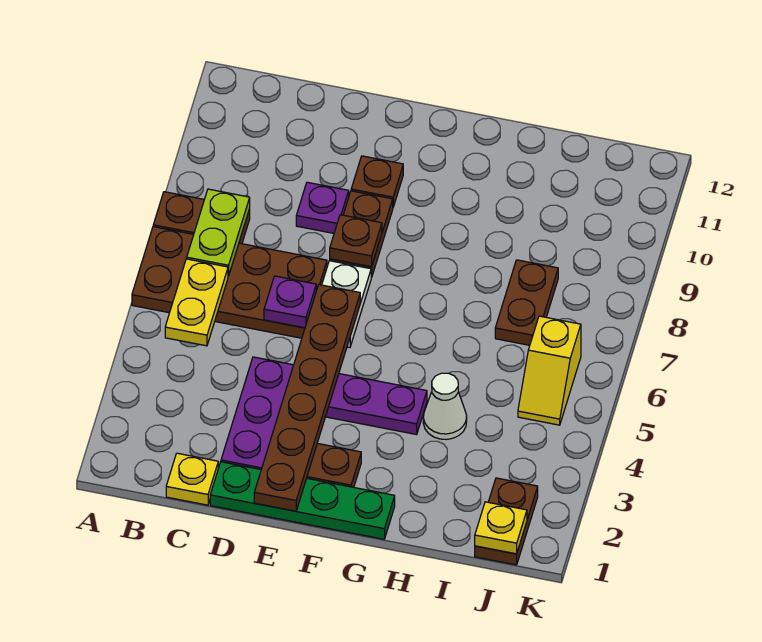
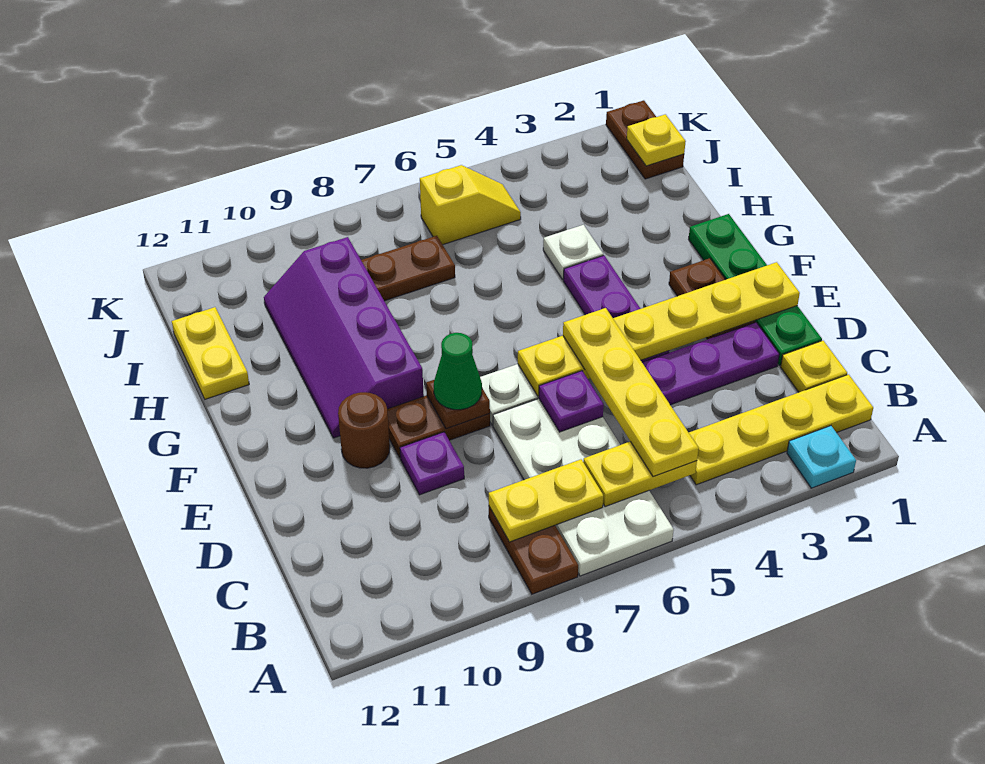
none -> cyan 1x1 plate [787,426,856,488]
brown 2x4 plate [132,227,327,338] -> white 2x4 plate [493,399,674,576]
none -> yellow 1x4 plate [689,374,873,485]
none -> yellow 1x4 plate [563,308,699,477]
lime 1x2 plate [187,189,250,276] -> yellow 1x2 plate [489,459,603,542]
brown 1x6 plate [254,285,360,511] -> yellow 1x6 plate [518,262,800,397]
none -> green 1x1 cone [434,333,482,410]
brown 1x1 plate [351,156,403,207] -> brown 1x1 round brick [338,392,390,468]
none -> purple 2x4 slope [264,237,424,438]
white 1x1 cone [423,373,467,439] -> white 1x1 plate [543,225,603,280]
none -> yellow 1x2 plate [172,307,249,399]
brown 1x2 plate [475,478,538,565] -> brown 1x2 plate turned to [606,100,684,179]

